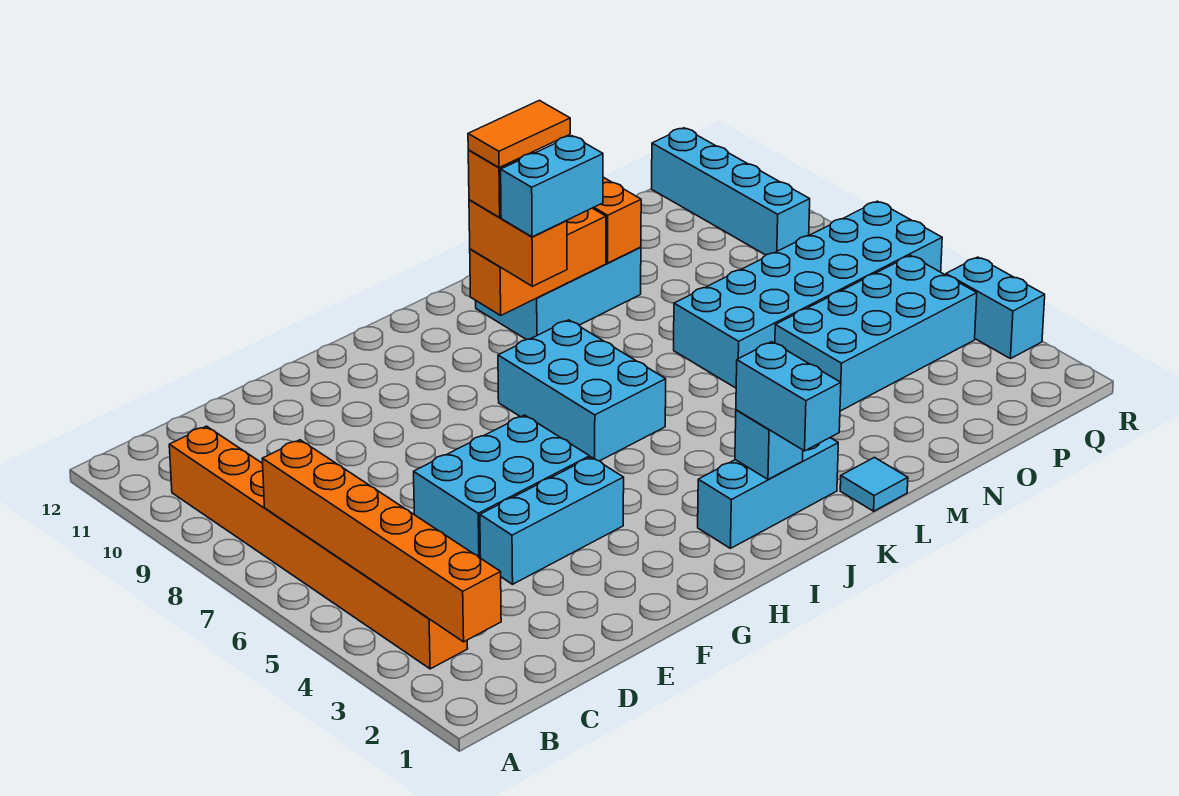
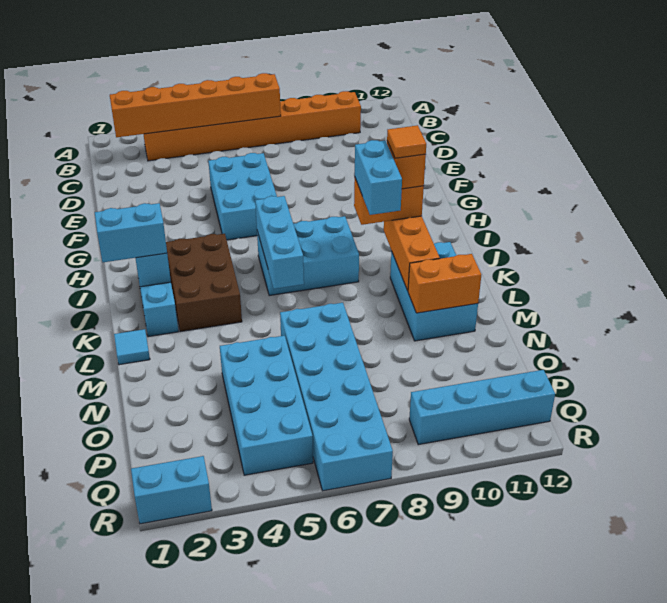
cyan 1x3 brick [480,457,624,584] -> cyan 1x3 brick moved to [255,196,304,289]
none -> brown 2x3 brick [166,234,242,332]
orange 1x2 tile [468,100,570,168] -> orange 1x1 tile [387,125,426,158]
cyan 1x2 brick [946,257,1045,359] -> cyan 1x2 brick moved to [131,456,212,524]

